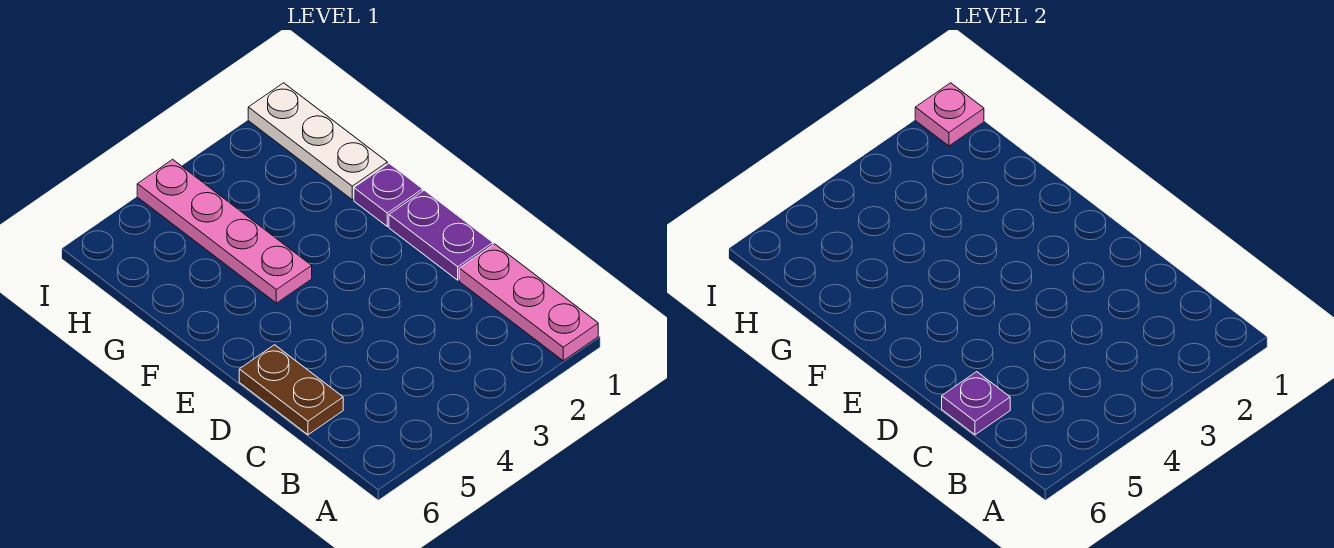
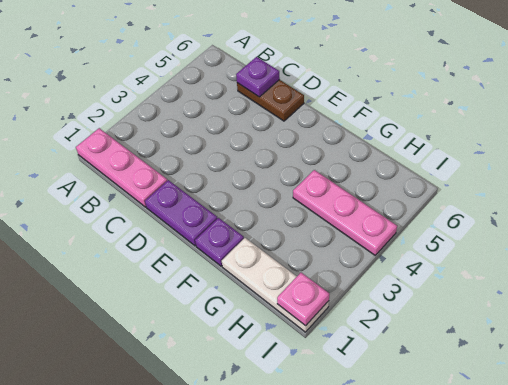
pink 1x4 plate [137,159,312,303] -> pink 1x3 plate [293,170,397,255]

